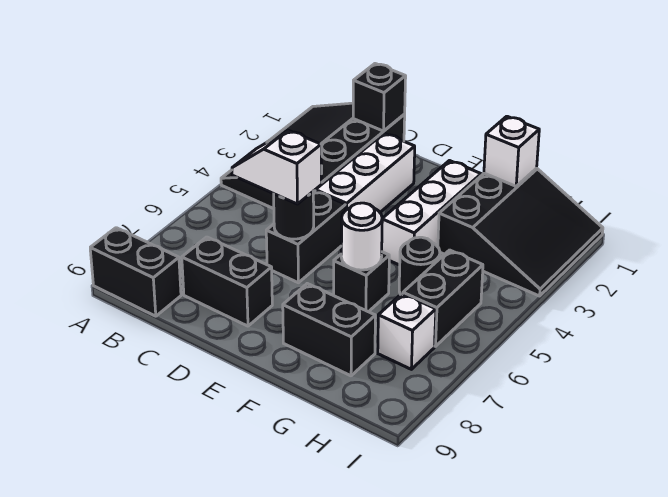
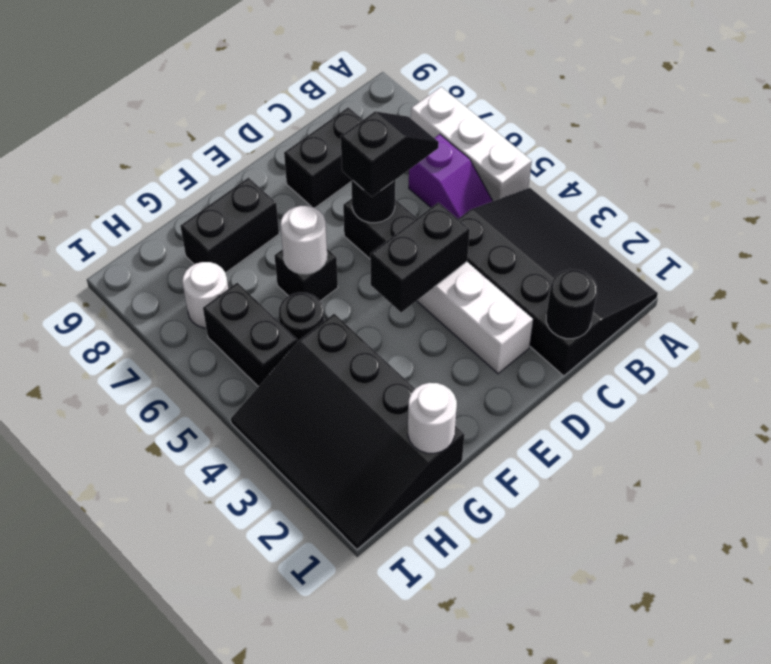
black 1x2 brick [90,228,181,316] -> black 1x2 brick moved to [370,202,470,312]
none -> purple 1x2 slope [409,134,493,219]
black 1x1 brick [353,64,406,131] -> black 1x1 round brick [546,269,597,339]
white 1x2 slope [232,130,321,204] -> black 1x2 slope [341,111,439,197]
white 1x3 brick [382,161,481,265] -> white 1x3 brick moved to [411,87,532,201]
black 3x3 slope [438,168,603,296] -> black 3x4 slope [231,314,464,549]
white 1x1 brick [484,116,539,186] -> white 1x1 round brick [408,383,457,453]
white 1x1 brick [378,294,436,369] -> white 1x1 round brick [182,262,228,328]

